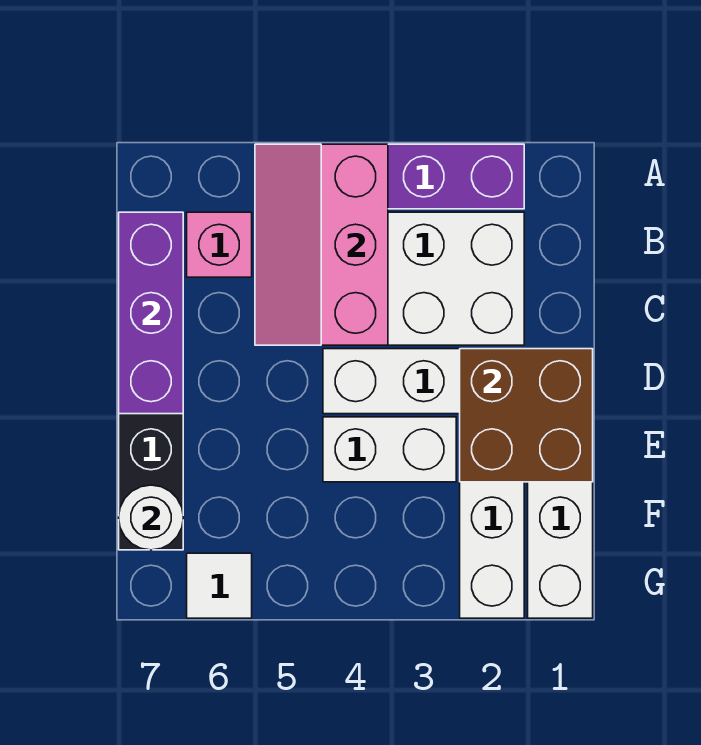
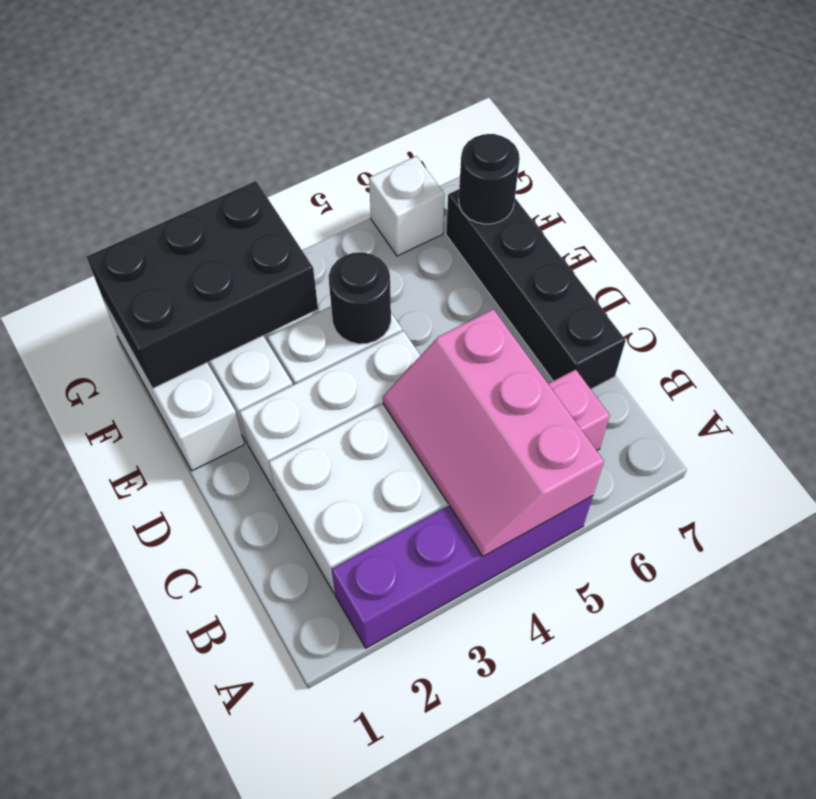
pink 2x3 slope [255,144,388,345] -> pink 2x3 slope turned to [383,309,604,556]
purple 1x3 brick [119,212,183,414] -> none
brown 2x2 brick [460,349,593,482] -> none
none -> black 1x1 round brick [329,252,391,344]
none -> black 2x3 brick [87,181,318,389]
white 1x1 round brick [119,485,183,550] -> black 1x1 round brick [459,134,520,224]
white 1x1 tile [187,553,252,618] -> white 1x1 brick [369,156,444,256]

